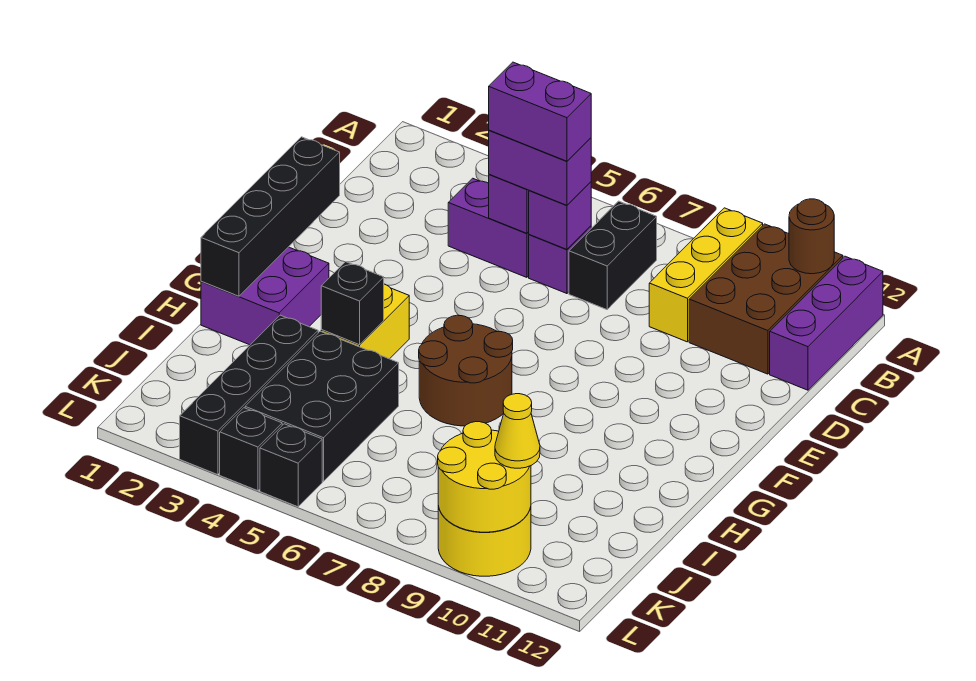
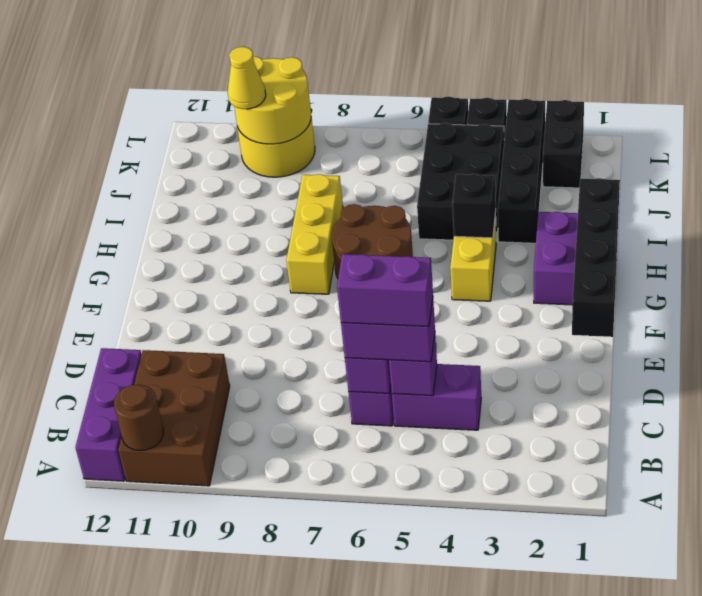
yellow 1x3 brick [649,208,763,342] -> yellow 1x3 brick moved to [286,174,343,294]
black 1x2 brick [569,201,657,310] -> black 1x2 brick moved to [543,100,584,188]

